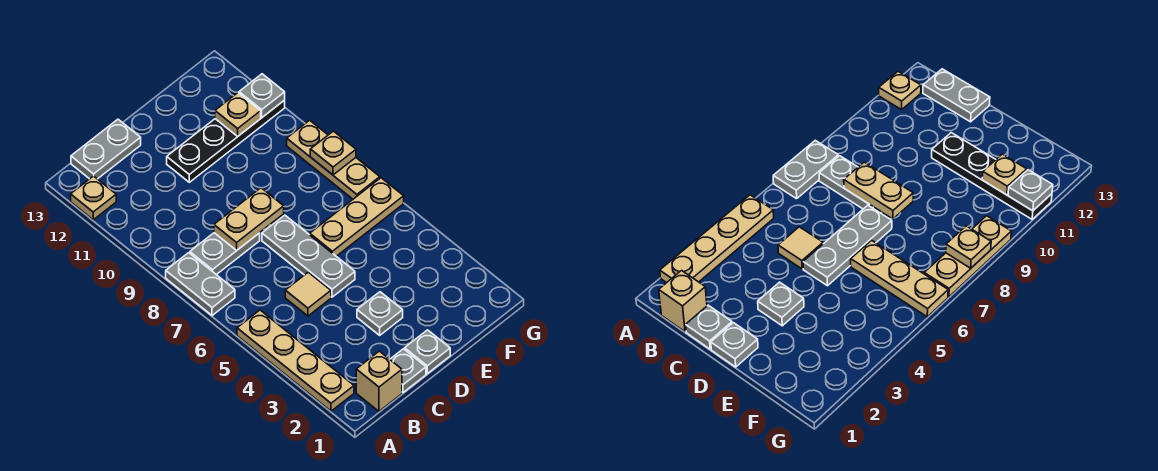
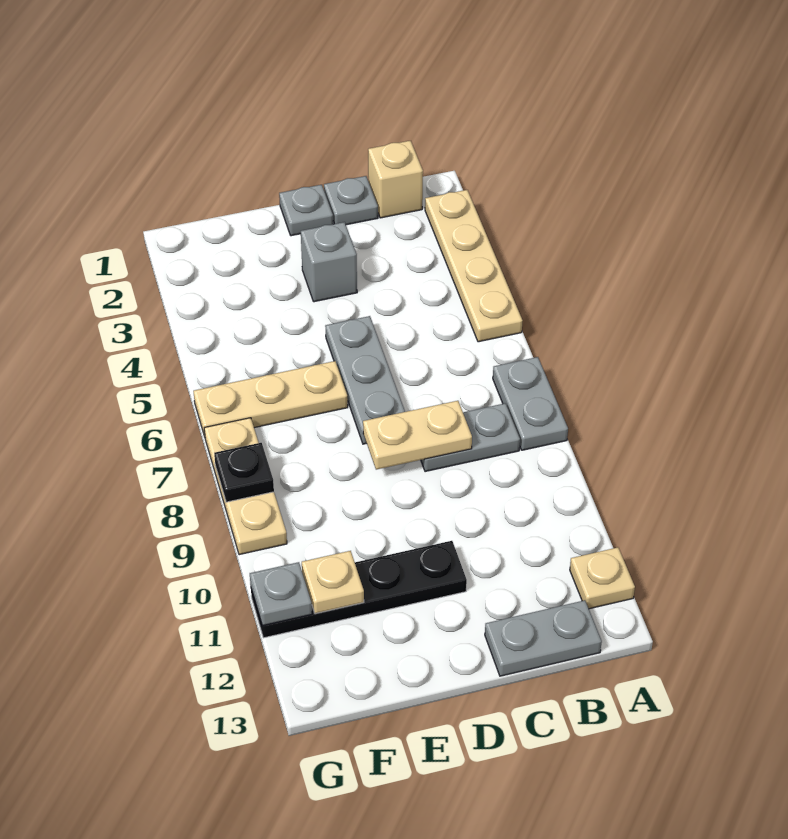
tan 1x1 tile [285,272,331,316] -> none
grey 1x1 plate [357,292,403,335] -> grey 1x1 brick [301,222,357,302]
tan 1x1 plate [310,131,356,175] -> black 1x1 plate [214,443,274,502]

